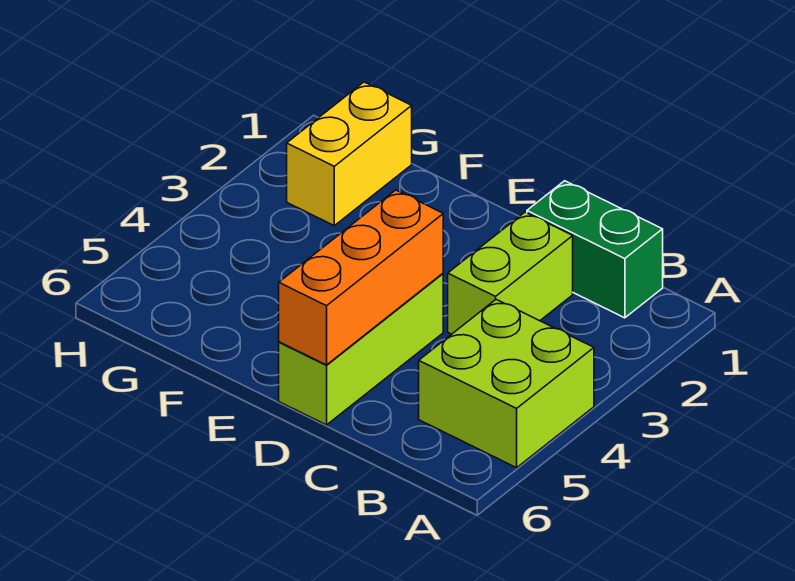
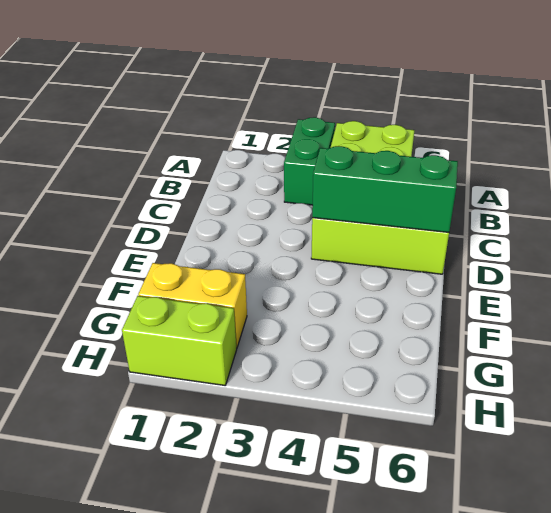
green 1x2 brick [527,181,663,318] -> green 1x2 brick moved to [284,117,335,205]
lime 1x2 brick [448,212,573,334] -> lime 1x2 brick moved to [122,296,237,385]
orange 1x3 brick [279,190,443,365] -> green 1x3 brick [312,146,458,232]

